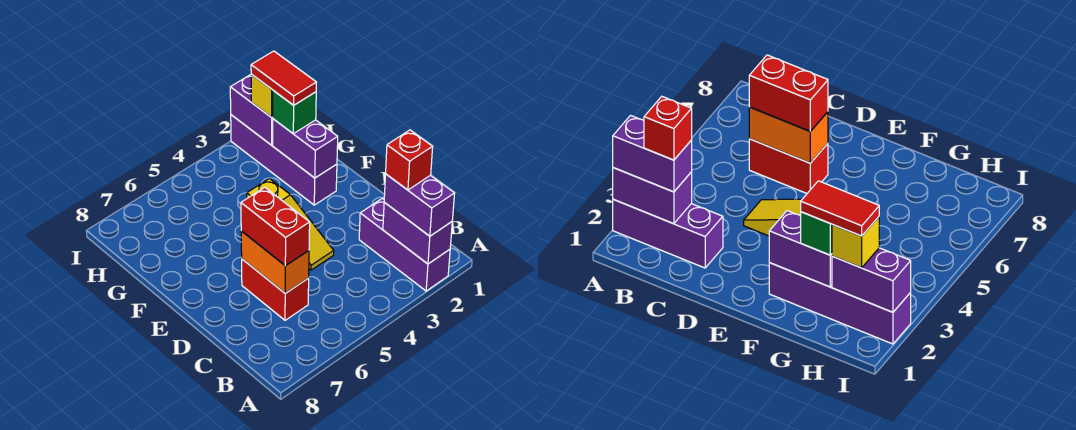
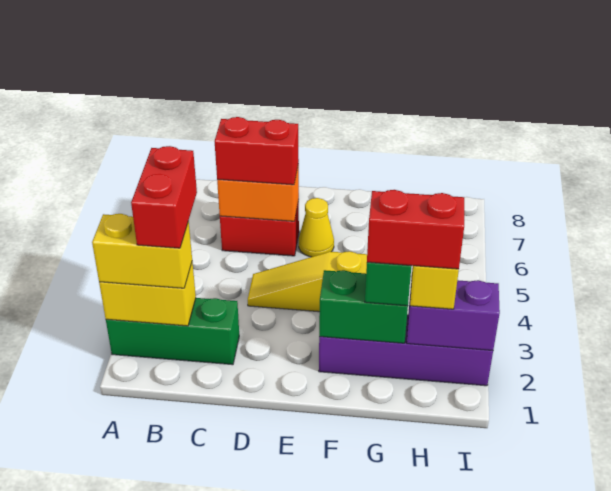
purple 1x3 brick [359,198,450,291] -> green 1x3 brick [106,298,239,365]
purple 1x2 brick [383,203,452,264] -> yellow 1x2 brick [99,262,196,326]
purple 1x2 brick [384,174,455,236] -> yellow 1x2 brick [92,214,192,288]
red 1x1 brick [386,130,433,190] -> red 1x2 brick [131,146,197,248]
none -> yellow 1x1 cone [299,198,334,257]
purple 1x2 brick [273,119,338,178] -> green 1x2 brick [319,270,408,343]
red 1x2 tile [251,51,316,105] -> red 1x2 brick [367,190,464,269]

